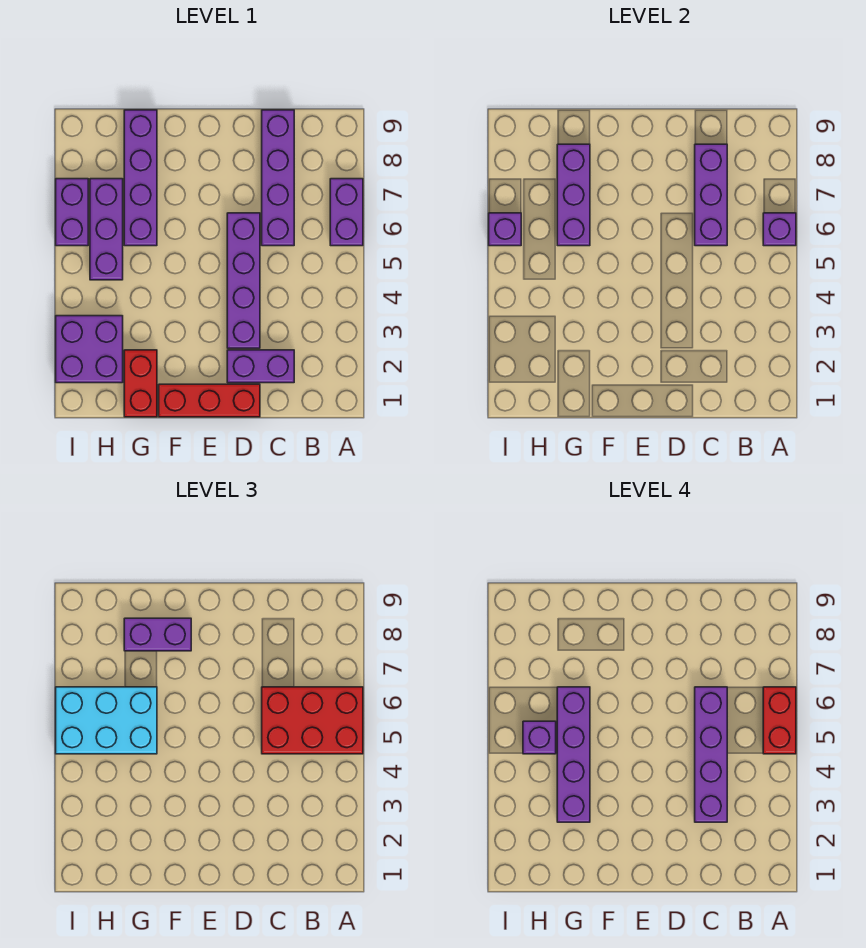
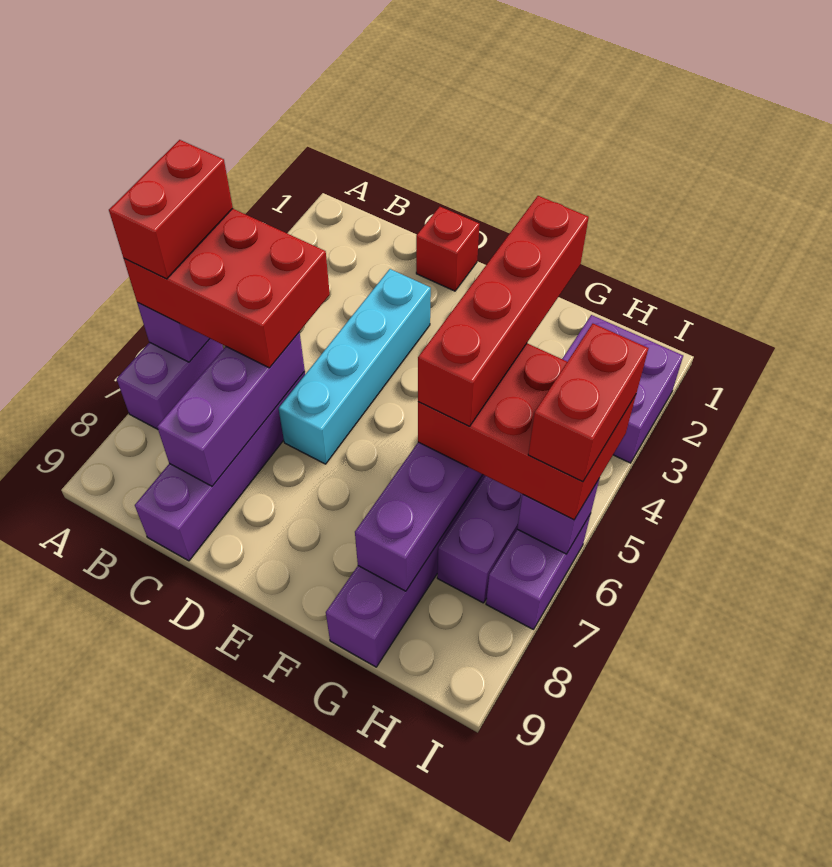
purple 1x2 brick [227,350,294,383] -> none
purple 1x4 brick [695,687,727,822] -> none
red 1x3 brick [159,384,260,417] -> red 1x1 brick [416,207,479,291]
purple 1x4 brick [227,213,260,348] -> cyan 1x4 brick [279,269,431,464]
purple 1x2 brick [124,618,191,651] -> none
red 1x2 brick [124,350,157,417] -> red 1x2 brick moved to [528,324,648,482]
purple 1x4 brick [557,687,590,822] -> red 1x4 brick [418,196,589,426]
cyan 2x3 brick [56,687,157,754] -> red 2x3 brick [418,343,636,520]
purple 1x1 brick [523,721,556,754] -> none

